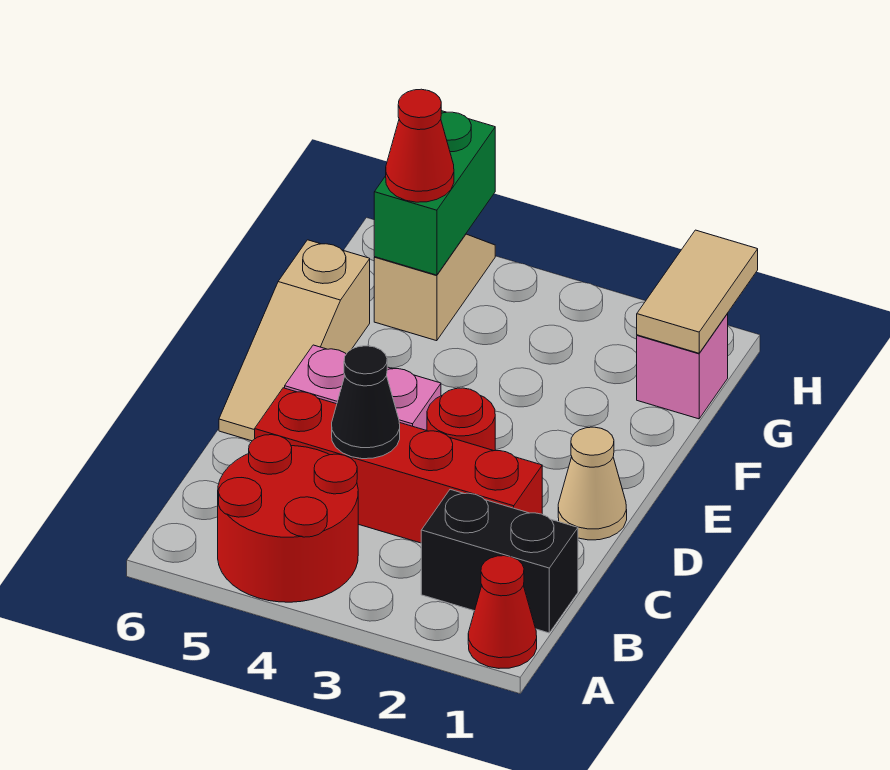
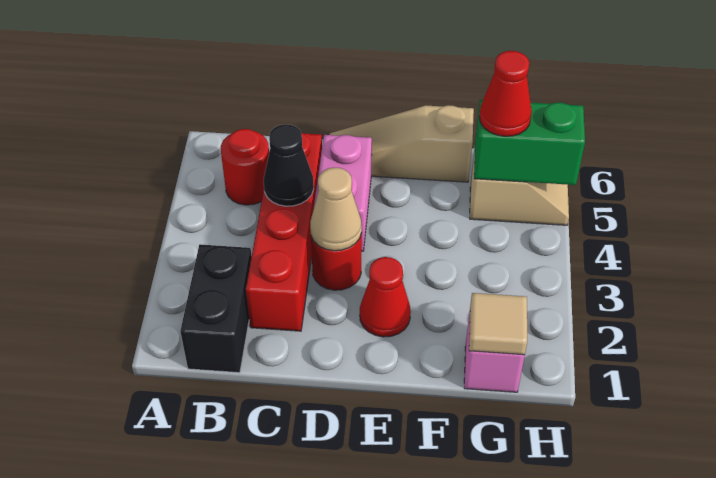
red 1x1 cone [468,556,537,668] -> red 1x1 cone moved to [360,257,411,337]
red 2x2 round brick [218,435,358,602] -> red 1x1 round brick [221,129,269,205]
tan 1x1 cone [558,427,627,540] -> tan 1x1 cone moved to [310,168,362,251]
tan 1x2 tile [637,230,758,353] -> tan 1x1 tile [469,293,527,355]

